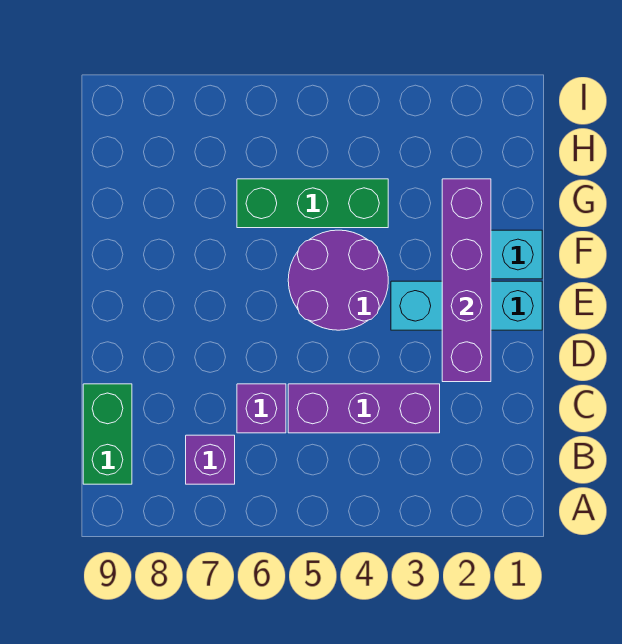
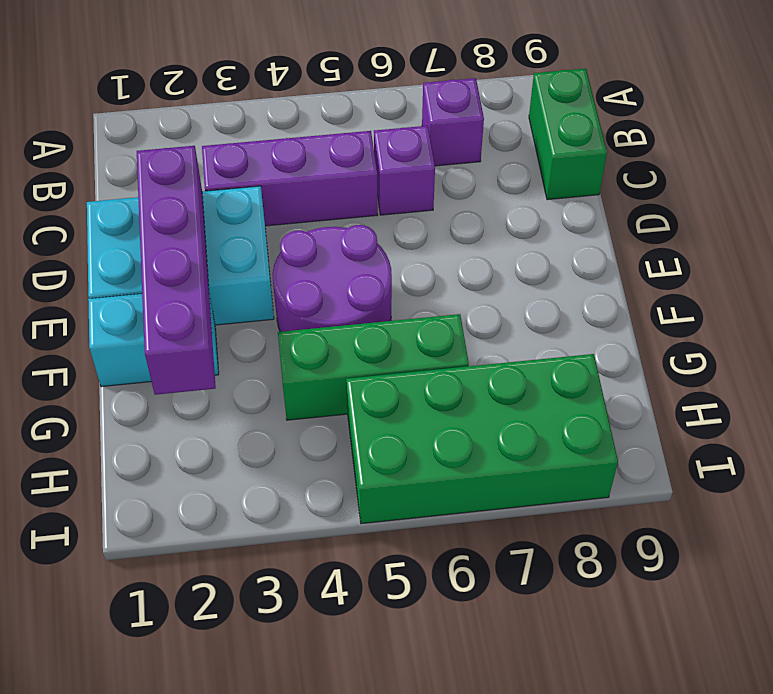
cyan 1x3 brick [391,281,542,330] -> cyan 2x3 brick [87,186,274,325]
none -> green 2x4 brick [346,354,618,524]

